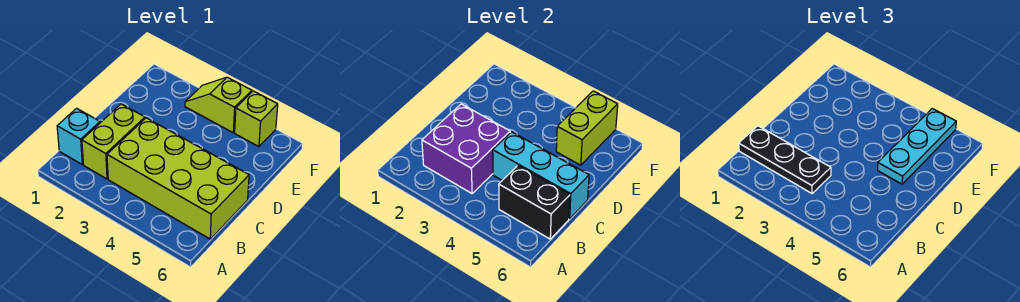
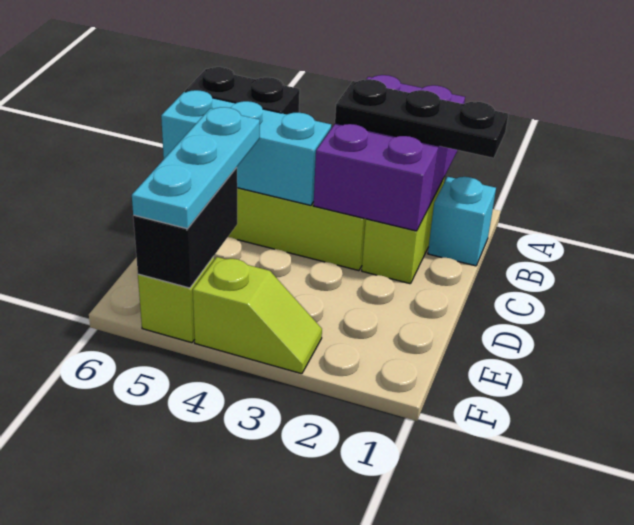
purple 2x2 brick [422,104,510,193] -> purple 2x3 brick [314,75,465,231]
lime 1x2 brick [556,91,618,165] -> black 1x2 brick [133,168,237,288]

